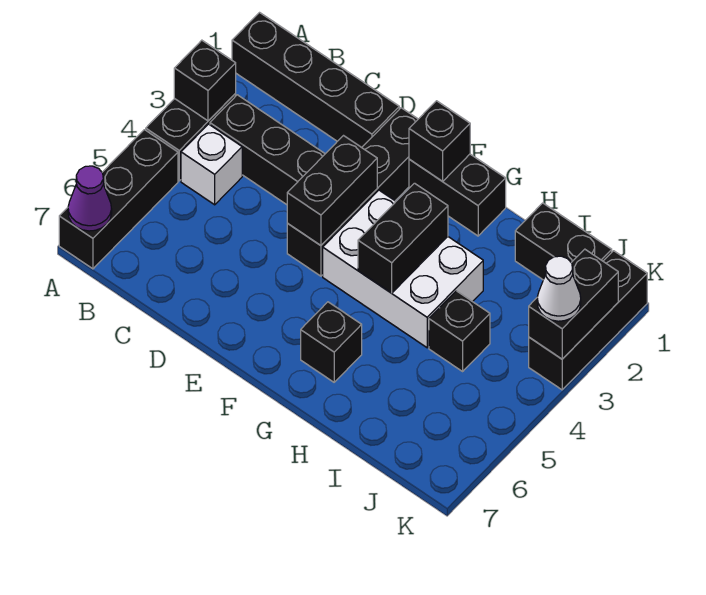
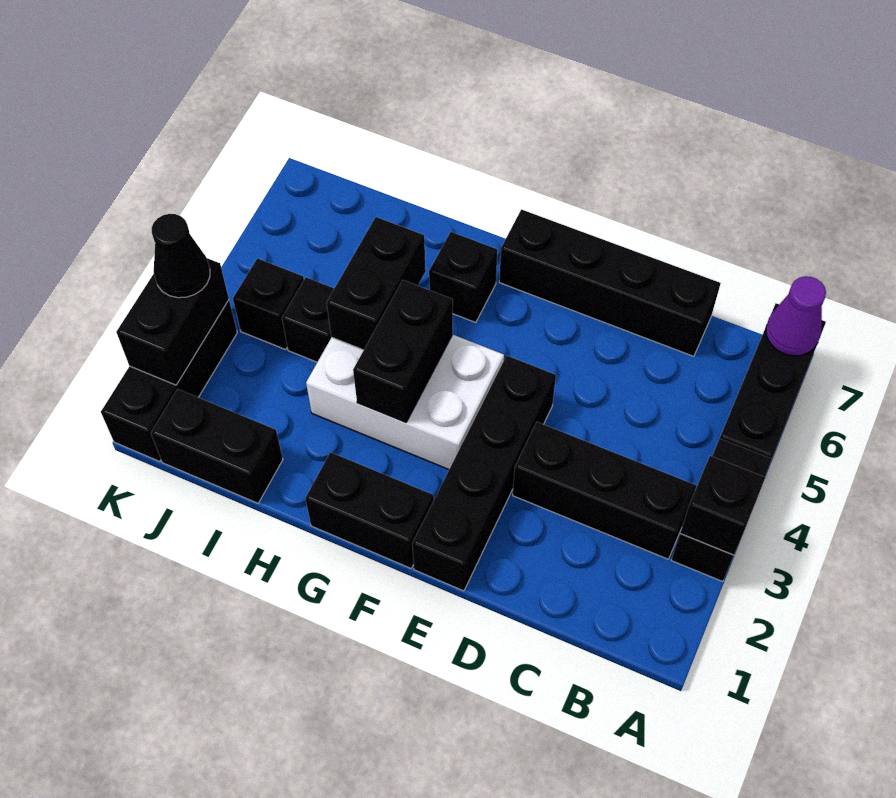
black 1x4 brick [232,13,399,148] -> black 1x4 brick moved to [499,210,721,356]
white 1x1 brick [181,124,242,205] -> none
black 1x2 brick [287,136,377,245] -> black 1x2 brick moved to [326,217,426,350]
black 1x1 brick [409,101,470,181] -> black 1x1 brick moved to [233,258,304,350]
white 1x1 cone [537,256,581,321] -> black 1x1 cone [152,214,210,298]

